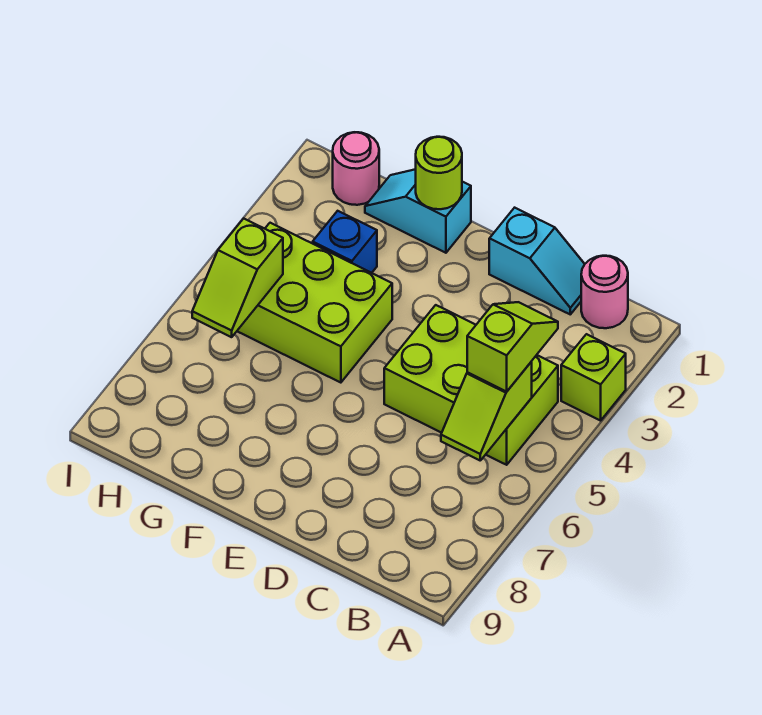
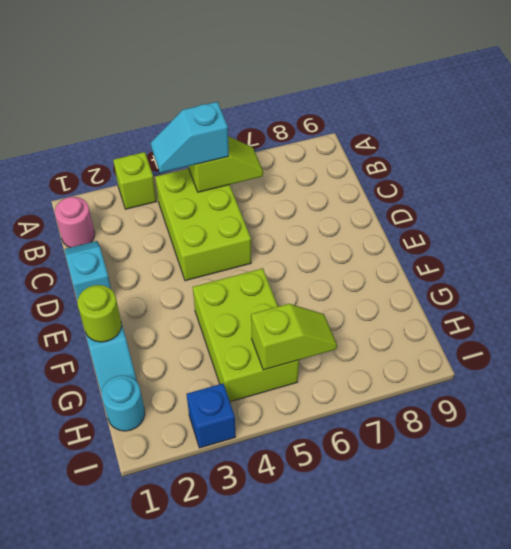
lime 1x2 slope [467,302,558,392] -> cyan 1x2 slope [151,102,229,173]
blue 1x1 brick [313,211,377,273] -> blue 1x1 brick moved to [187,383,236,448]
pink 1x1 round brick [333,132,379,205] -> cyan 1x1 round brick [102,375,145,431]

